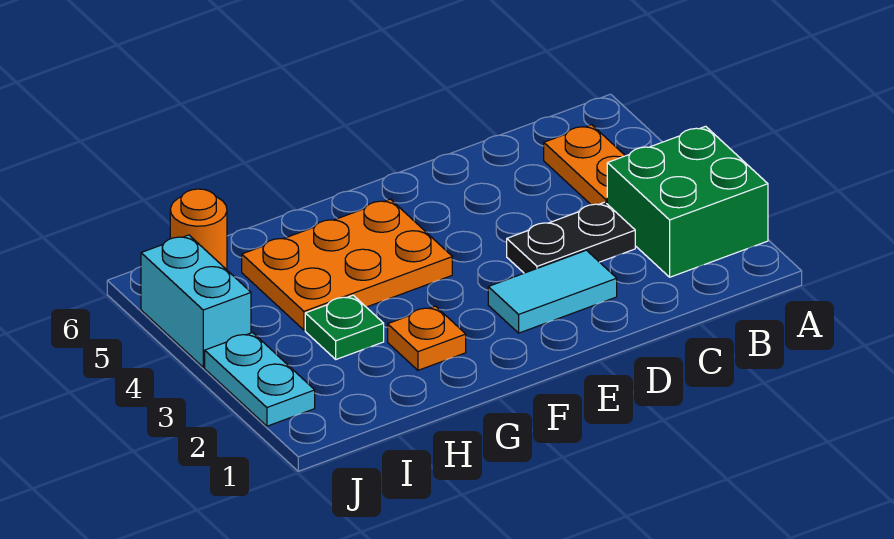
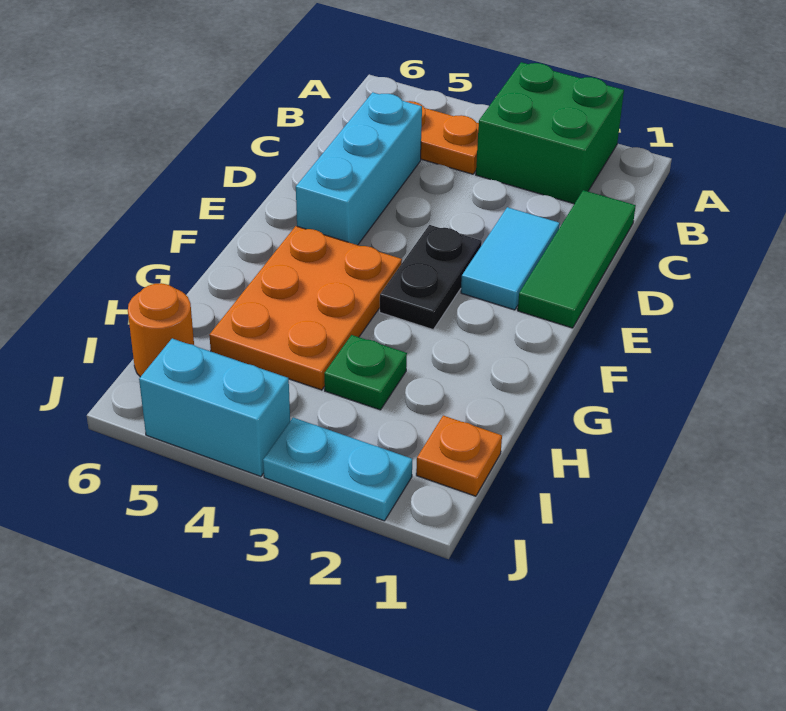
none -> green 1x3 tile [518,190,636,328]
black 1x2 plate [507,202,635,273] -> black 1x2 plate moved to [380,225,482,330]
none -> cyan 1x3 brick [296,92,422,245]
orange 1x1 plate [388,306,466,370] -> orange 1x1 plate moved to [416,416,502,496]

